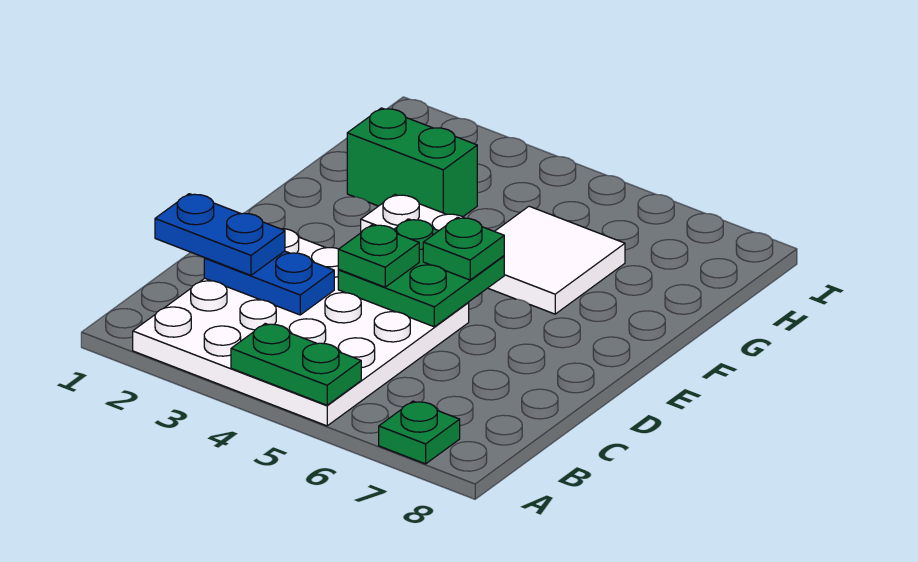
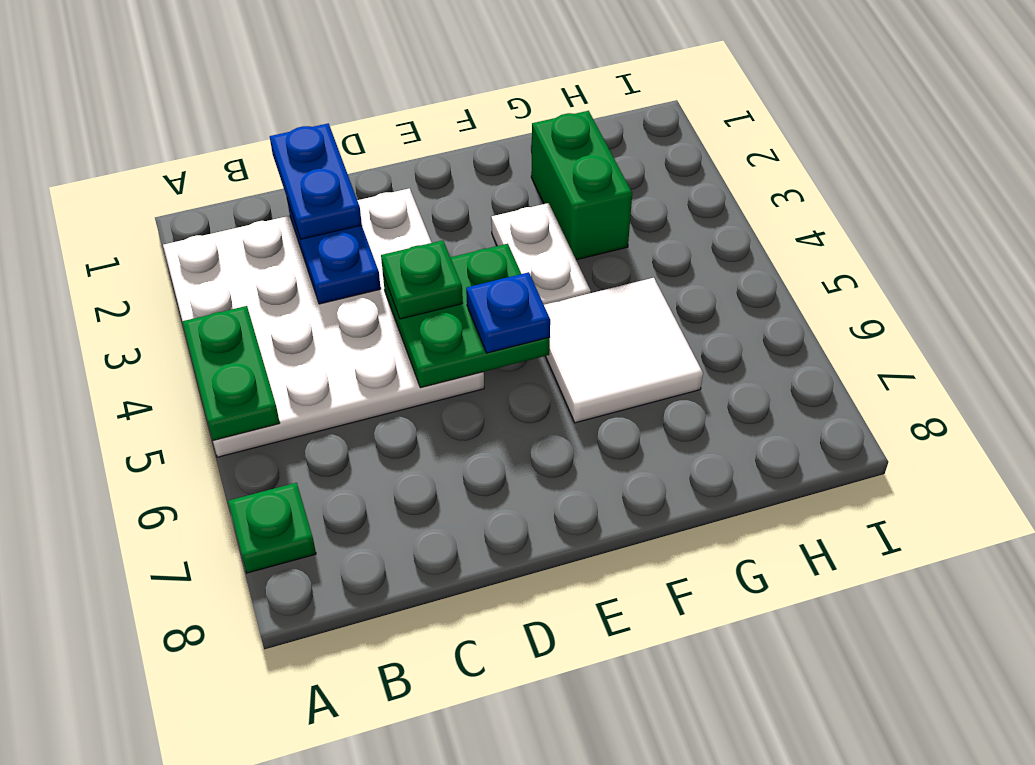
green 1x1 plate [423,217,504,280] -> blue 1x1 plate [466,272,550,353]

